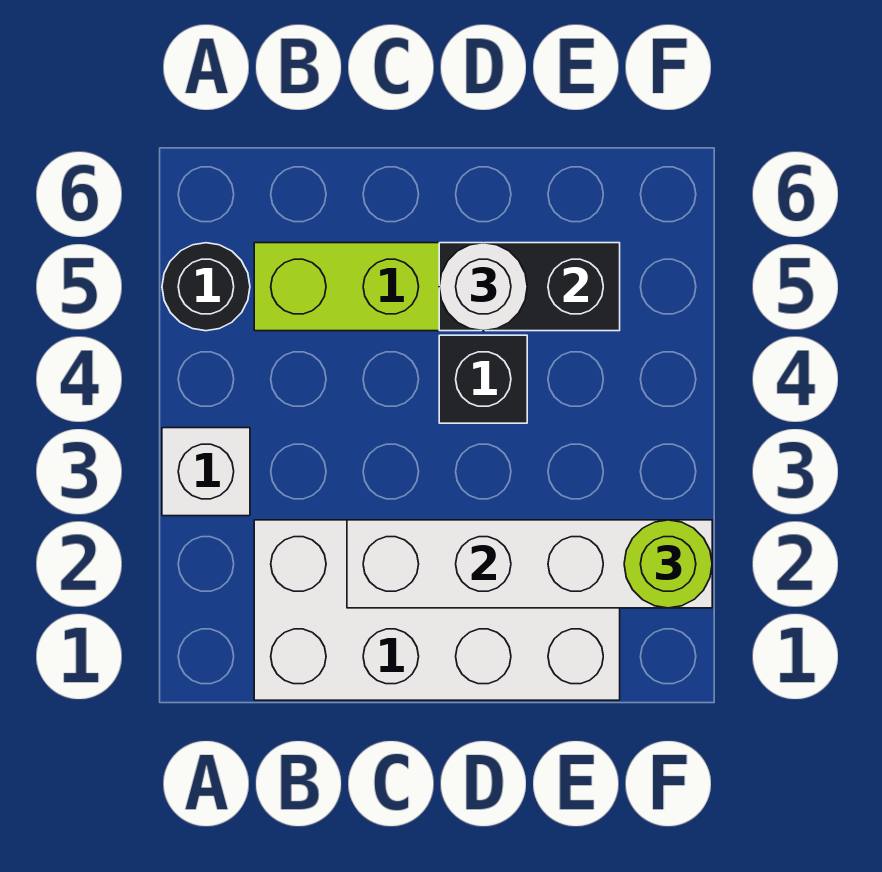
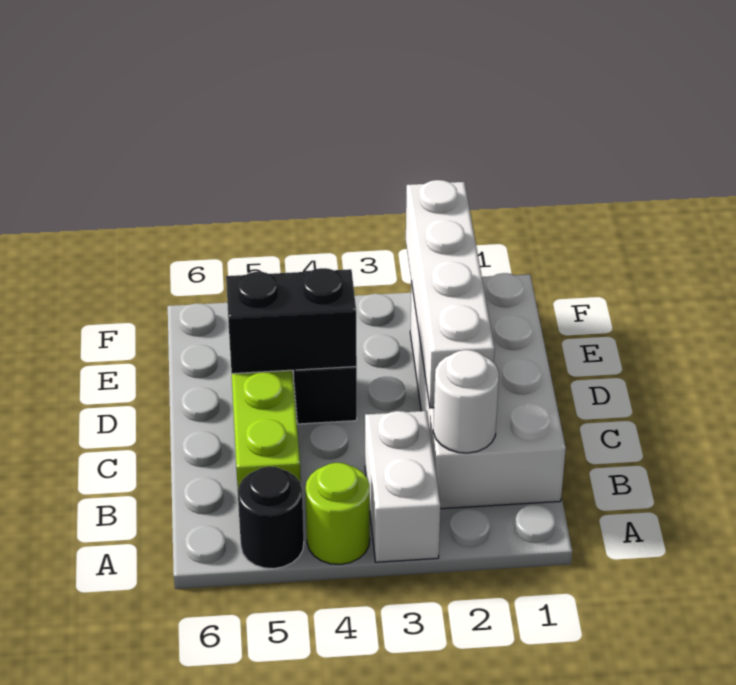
white 1x1 brick [162,428,250,516] -> white 1x2 brick [365,411,440,562]
black 1x2 brick [439,243,620,331] -> black 1x2 brick turned to [226,268,357,374]
white 1x1 round brick [439,243,527,331] -> white 1x1 round brick moved to [433,350,499,453]
lime 1x1 round brick [624,520,712,608] -> lime 1x1 round brick moved to [305,463,370,564]

